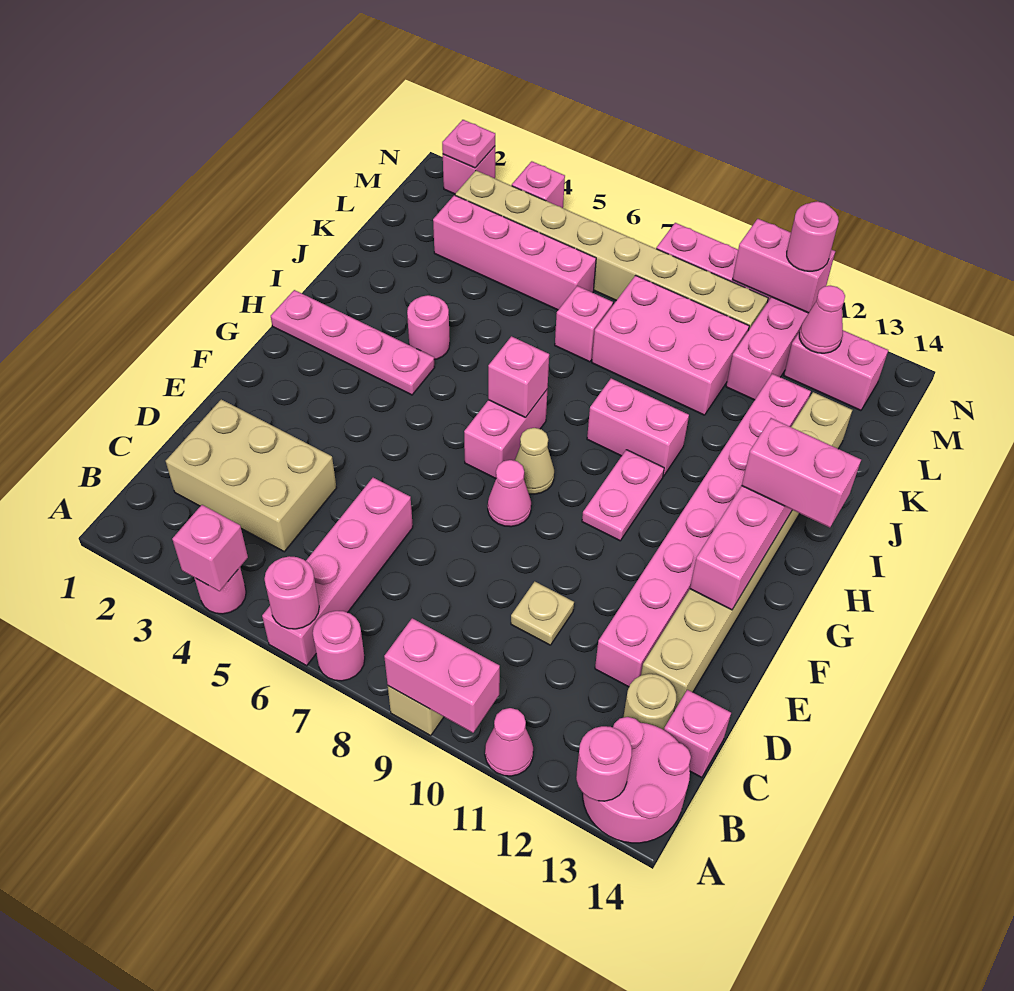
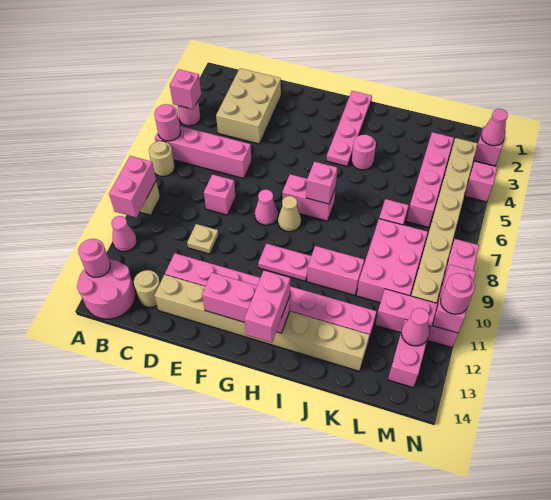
pink 1x1 round brick [313,611,365,681] -> tan 1x1 round brick [149,141,175,176]
pink 1x1 brick [664,690,731,778] -> pink 1x1 brick moved to [204,174,236,215]
pink 1x2 brick [587,378,689,476] -> pink 1x2 brick turned to [307,246,364,295]
pink 1x1 plate [442,120,495,168] -> pink 1x1 cone [481,109,508,146]

